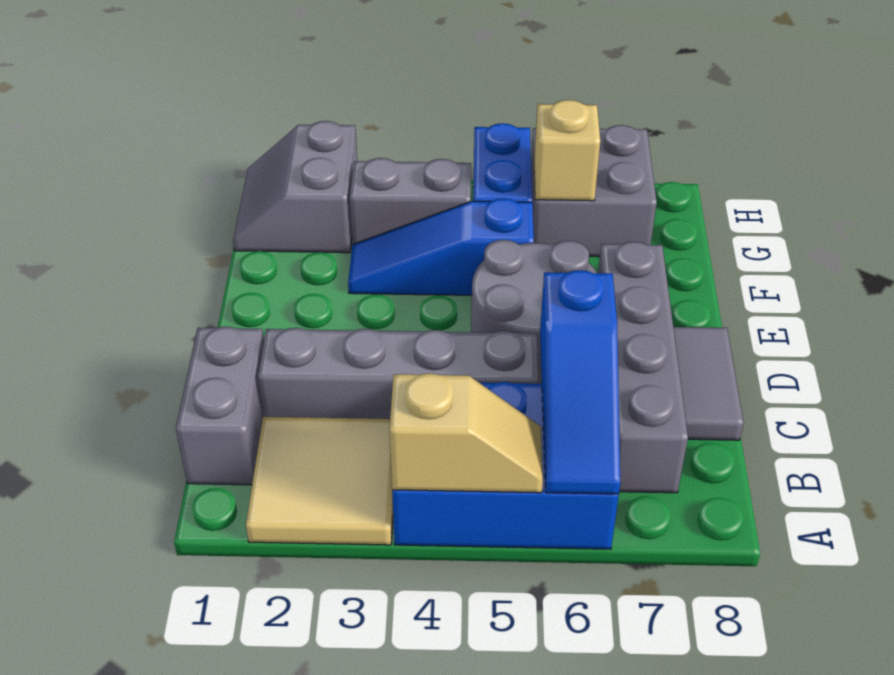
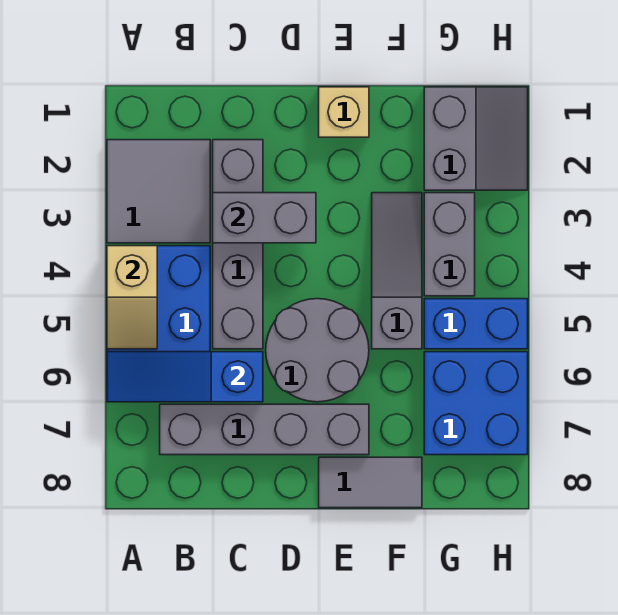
tan 2x2 tile [246,417,393,545] -> grey 2x2 tile [107,140,210,243]
grey 1x2 brick [176,326,264,485] -> grey 1x2 brick moved to [213,193,316,243]
grey 1x2 tile [673,327,744,440] -> grey 1x2 tile moved to [319,457,422,508]
blue 1x3 slope [348,198,534,295] -> grey 1x3 slope [372,193,422,349]
grey 2x2 slope [233,121,357,253] -> grey 2x2 slope turned to [424,87,528,190]
grey 2x2 brick [531,125,657,257] -> blue 2x2 brick [424,352,528,455]
tan 1x1 brick [534,100,600,201] -> tan 1x1 brick moved to [319,87,369,137]

